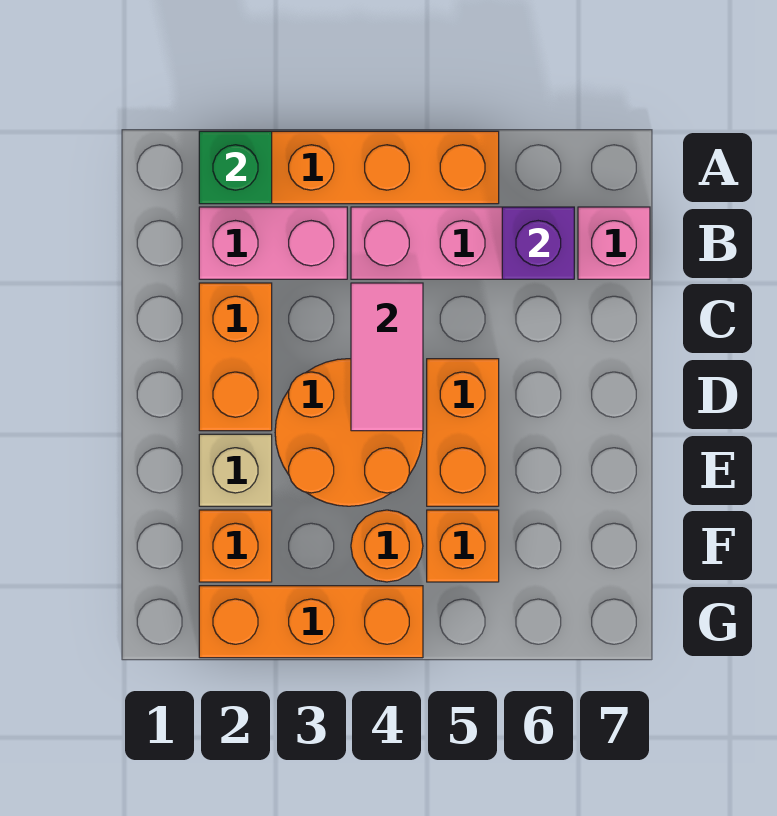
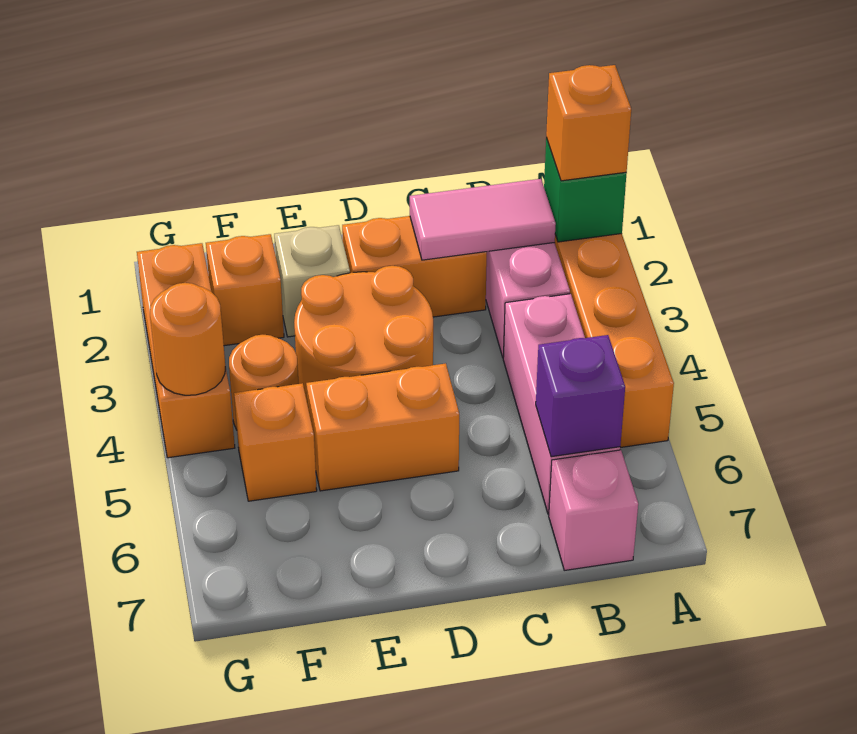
none -> orange 1x1 brick [546,65,631,181]
pink 1x2 tile [351,283,423,431] -> pink 1x2 tile moved to [410,179,556,260]
none -> orange 1x1 round brick [150,283,225,395]

